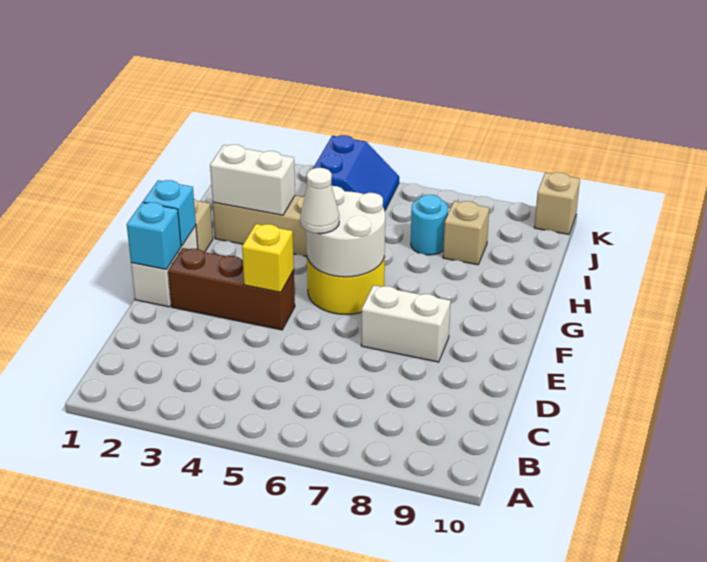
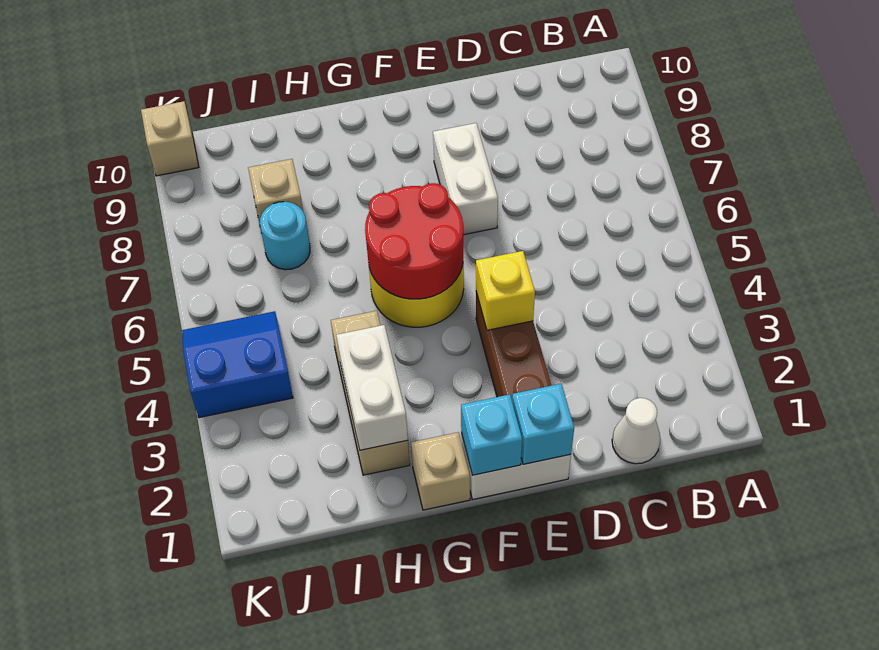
white 2x2 round brick [306,186,385,277] -> red 2x2 round brick [365,183,463,299]
white 1x1 cone [300,168,339,234] -> white 1x1 cone moved to [612,398,661,464]

